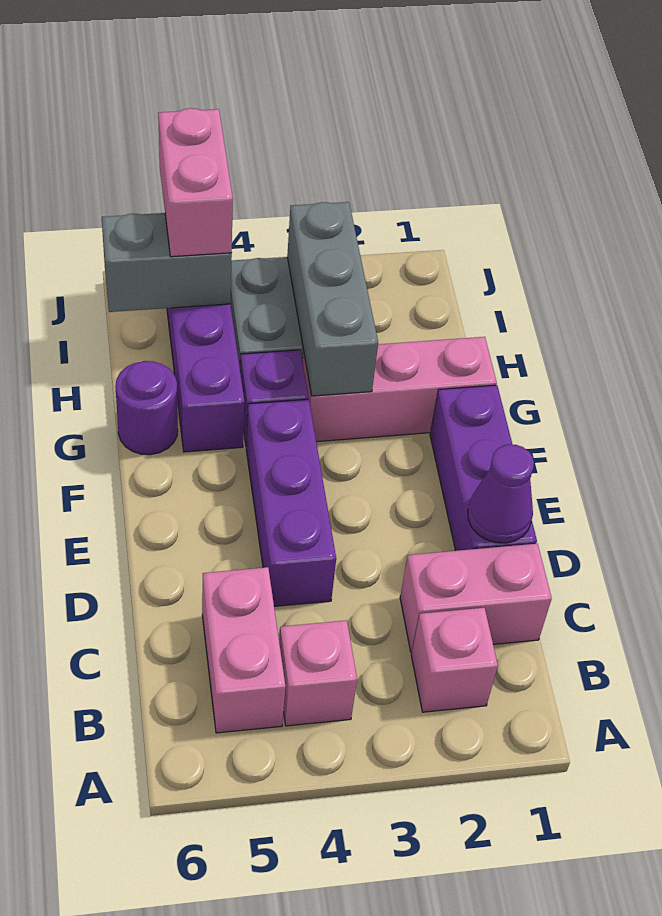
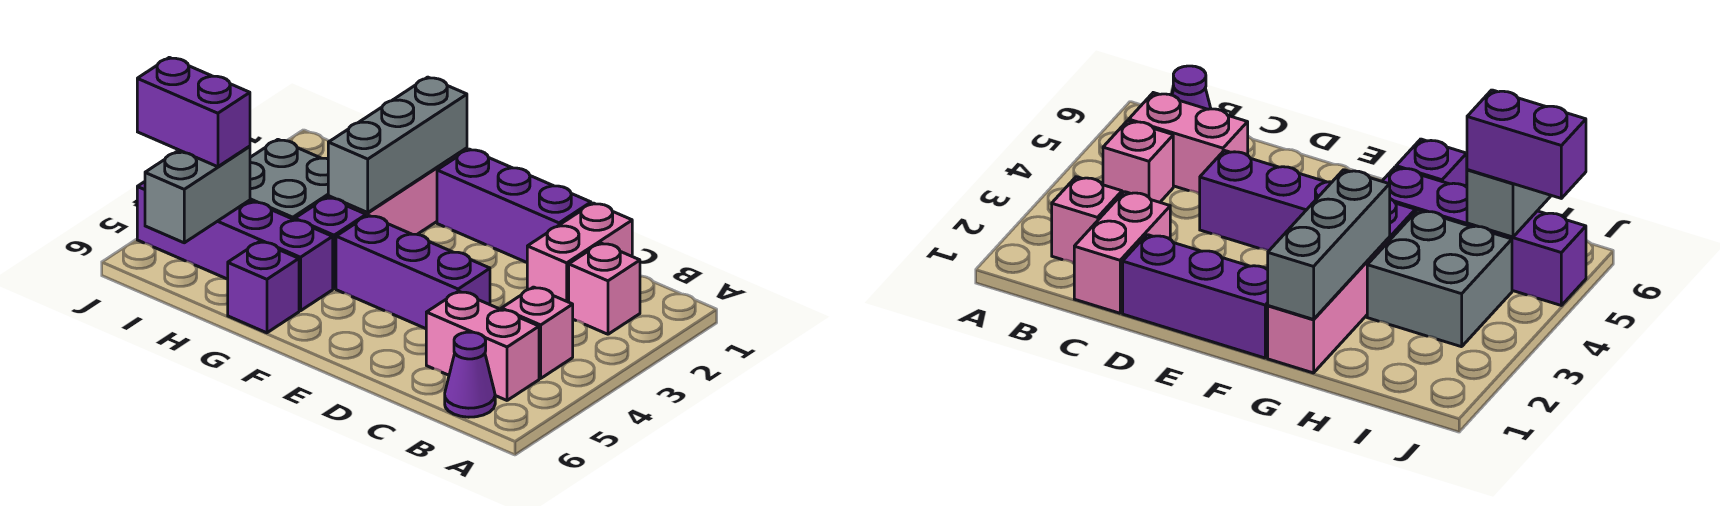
purple 1x1 cone [468,444,534,543] -> purple 1x1 cone moved to [445,332,495,417]
grey 1x3 brick [287,202,378,396] -> grey 1x3 brick turned to [328,77,467,212]
purple 1x1 round brick [116,361,178,455] -> purple 1x1 brick [228,241,299,333]
pink 1x2 brick [158,108,233,257] -> purple 1x2 brick [137,57,250,167]

